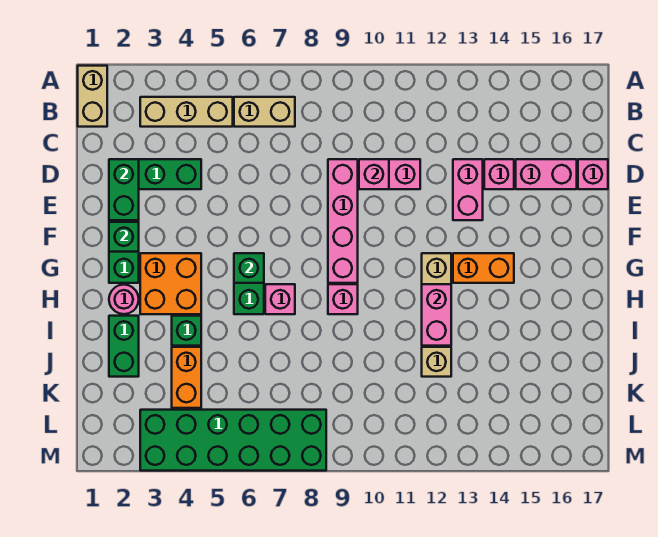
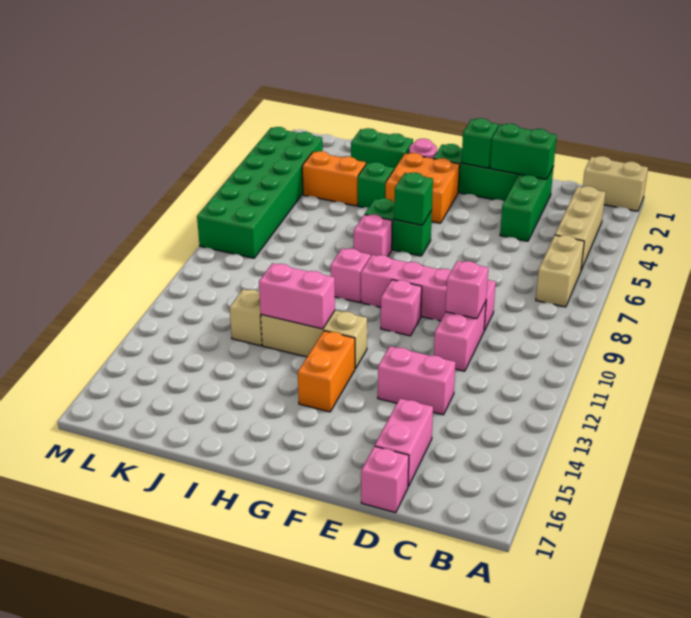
pink 1x1 brick [484,159,514,189] -> pink 1x1 brick moved to [381,280,422,336]

